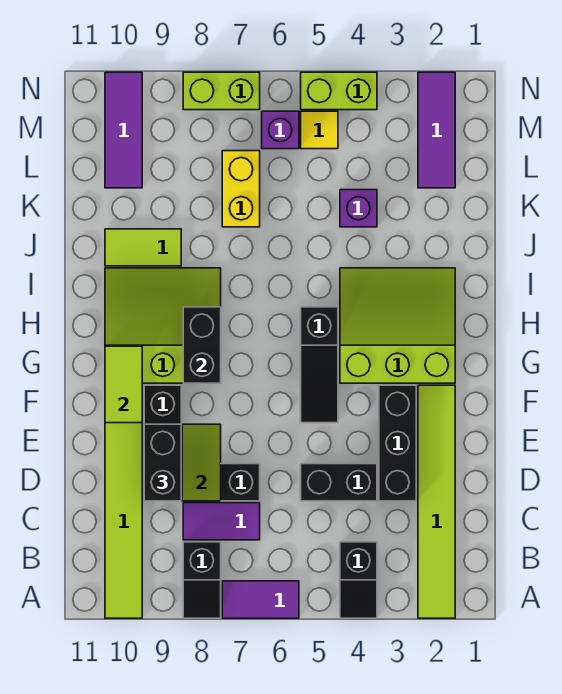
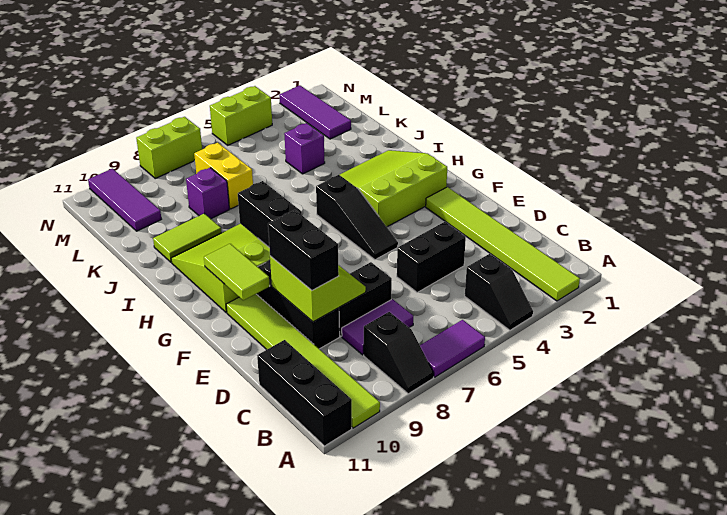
black 1x3 brick [379,385,416,501] -> black 1x3 brick moved to [257,340,352,446]
yellow 1x1 tile [301,111,338,149] -> none
purple 1x1 brick [262,111,299,149] -> purple 1x1 brick moved to [186,168,229,219]

